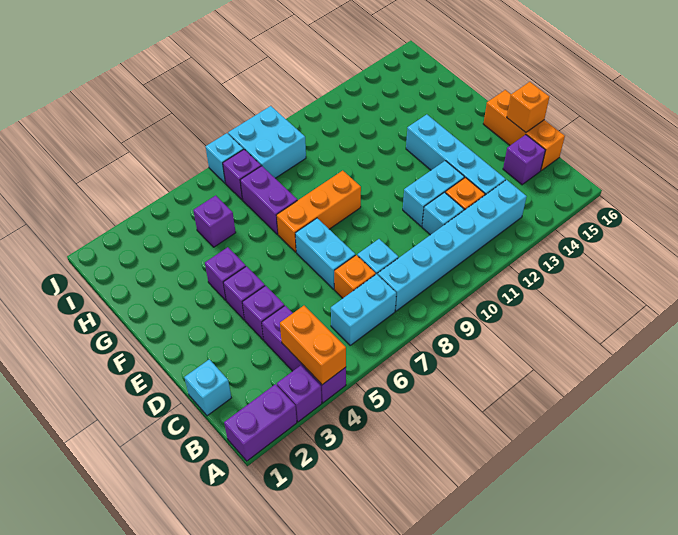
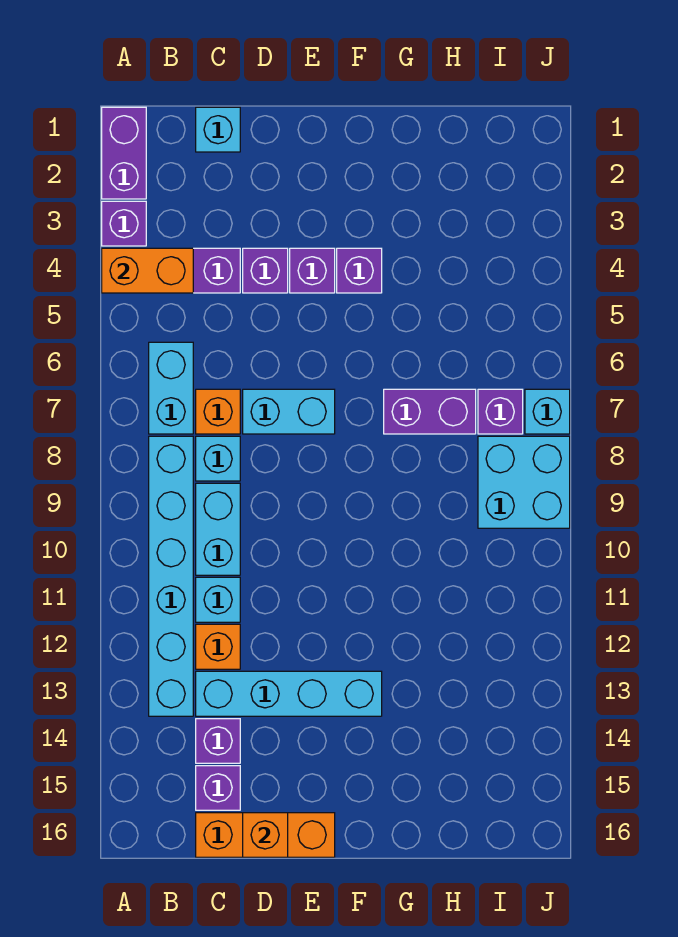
cyan 1x2 brick [403,161,464,226] -> cyan 1x2 brick moved to [196,483,240,575]
orange 1x3 brick [276,171,361,252] -> none
purple 1x1 brick [193,195,236,247] -> purple 1x1 brick moved to [196,719,240,763]

